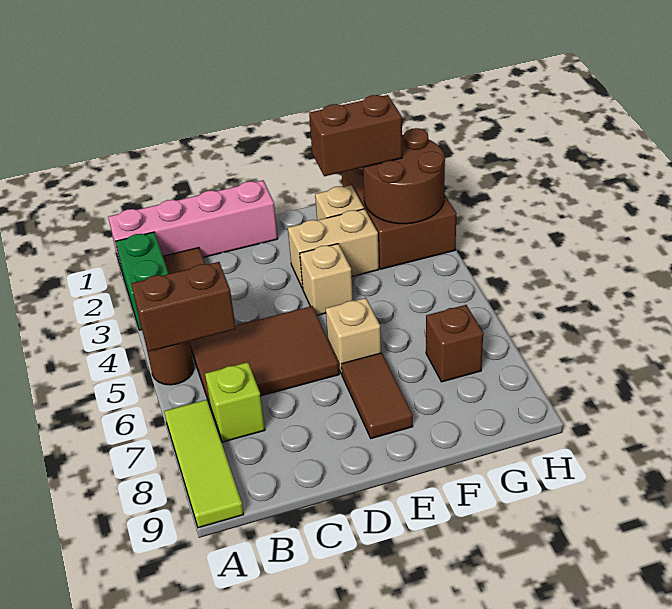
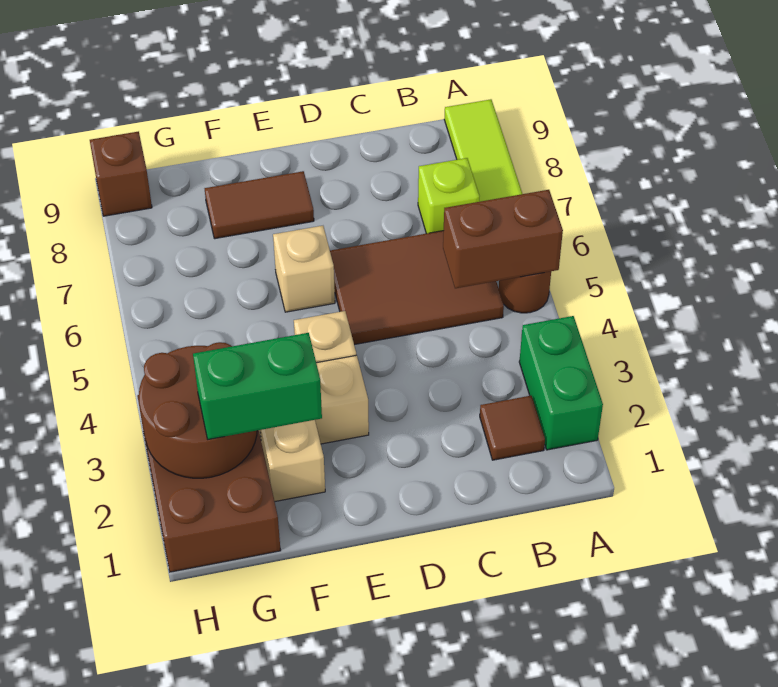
pink 1x4 brick [108,180,278,274] -> none
brown 1x2 tile [341,353,413,438] -> brown 1x2 tile turned to [205,171,314,239]
brown 1x2 brick [309,95,402,176] -> green 1x2 brick [193,333,322,440]
brown 1x1 brick [426,305,483,382] -> brown 1x1 brick moved to [90,131,152,216]

